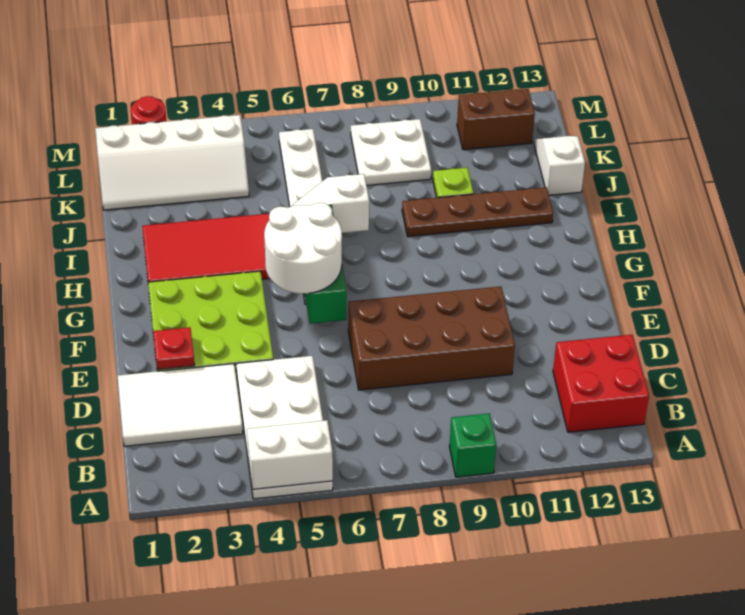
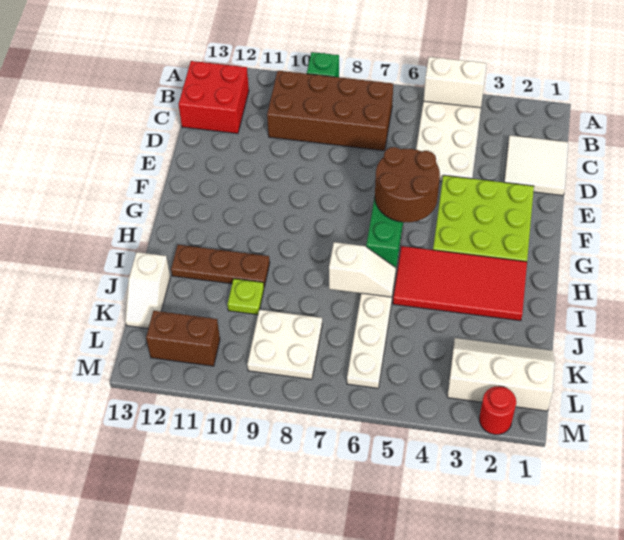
white 2x3 tile [118,364,243,446] -> white 2x2 tile [504,135,568,196]
brown 2x4 brick [348,286,515,390] -> brown 2x4 brick moved to [267,71,393,151]
red 1x1 plate [153,327,195,370] -> none
white 2x2 round brick [264,203,342,294] -> brown 2x2 round brick [375,147,440,223]
brown 1x4 plate [402,187,553,237] -> brown 1x3 plate [171,245,270,287]
white 2x4 slope [95,115,249,210] -> white 2x3 slope [447,338,555,411]

